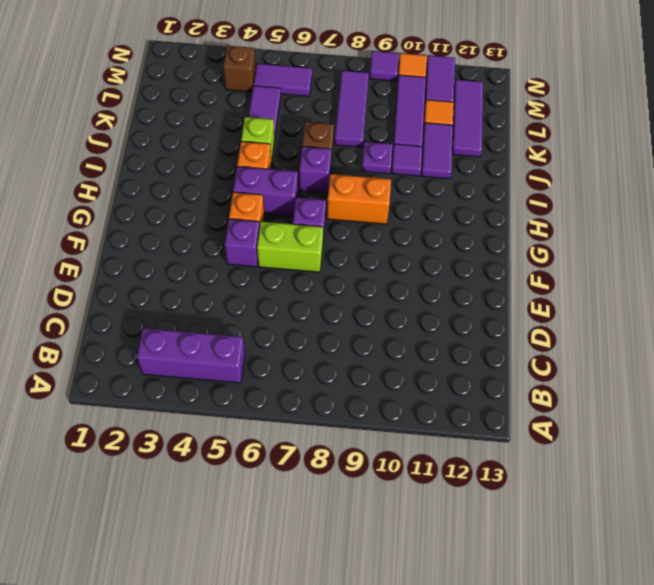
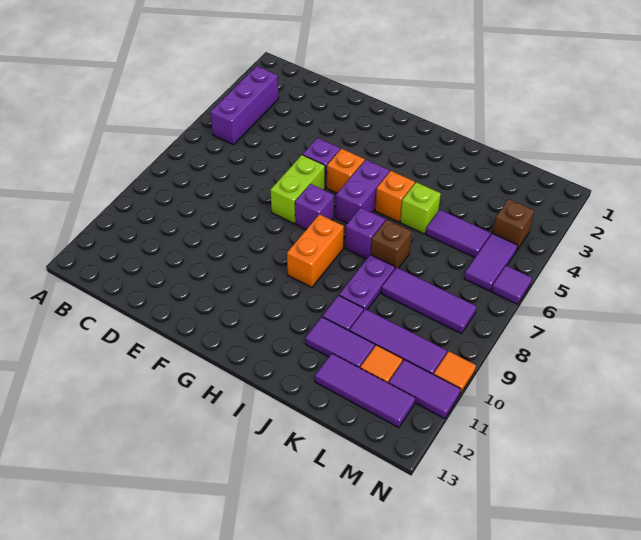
purple 1x1 plate [362,142,393,174] -> purple 1x2 plate [339,255,395,310]
purple 1x1 tile [370,51,399,81] -> purple 1x1 tile moved to [491,266,532,304]

